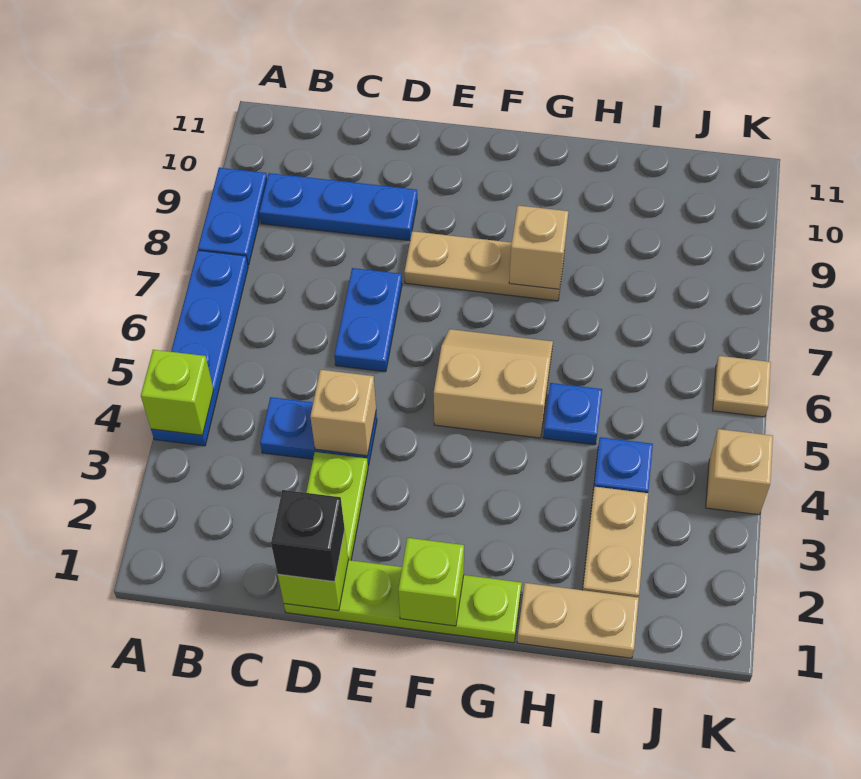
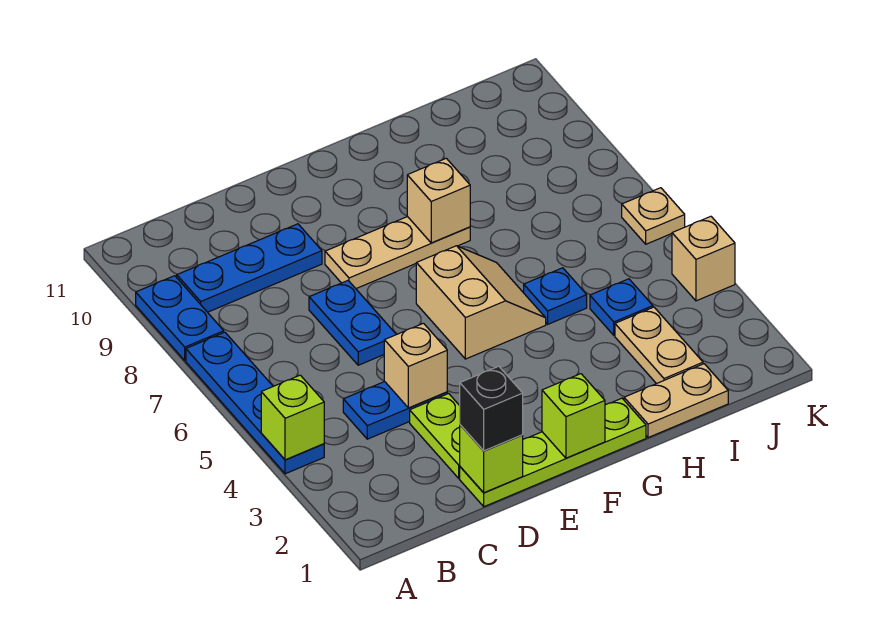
tan 2x2 slope [434,329,553,438] -> tan 2x2 slope turned to [416,246,546,359]

